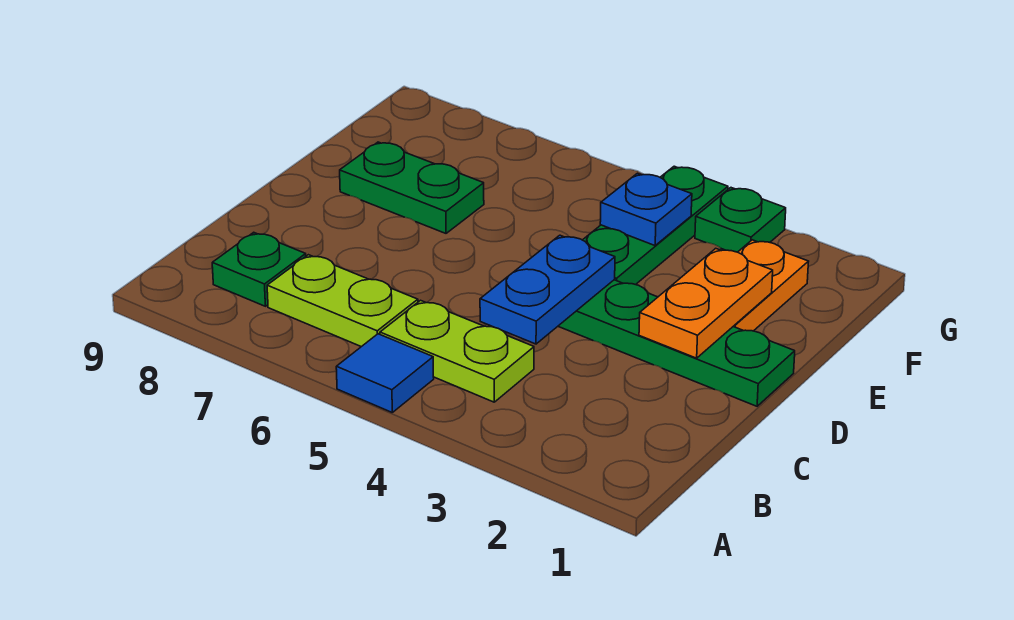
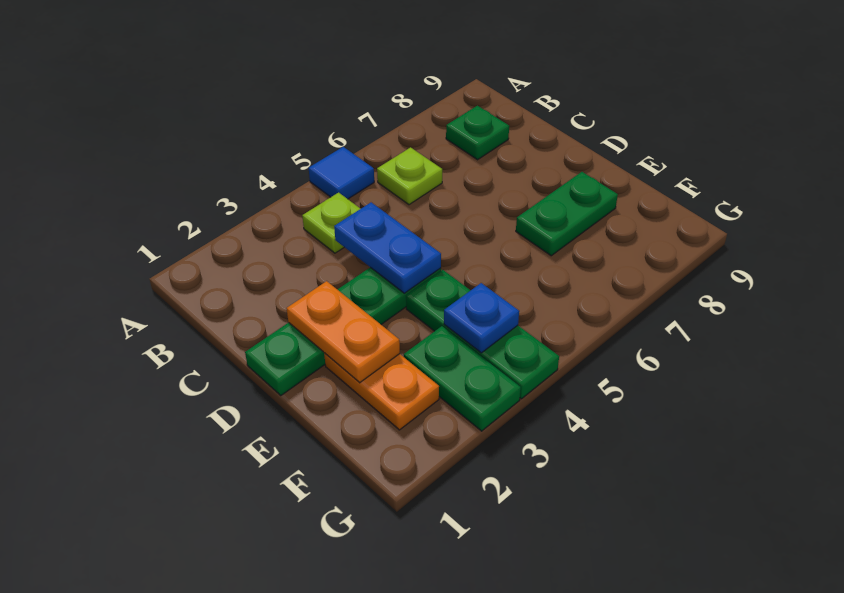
lime 1x2 plate [380,300,534,402] -> lime 1x1 plate [302,193,360,253]
lime 1x2 plate [267,255,418,347] -> lime 1x1 plate [377,147,442,205]
green 1x1 plate [695,188,786,252] -> green 1x2 plate [404,326,521,431]

